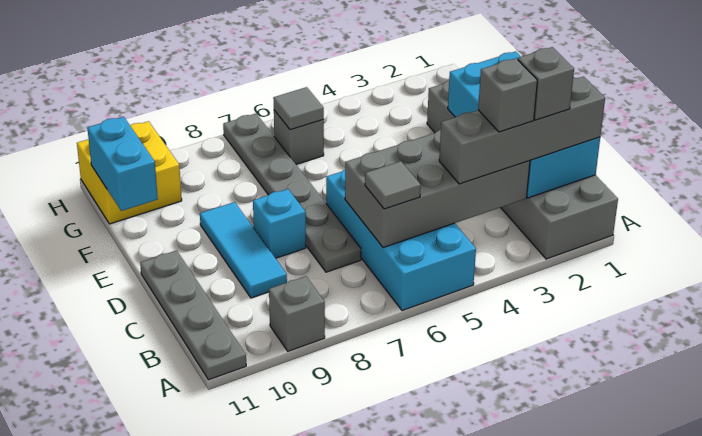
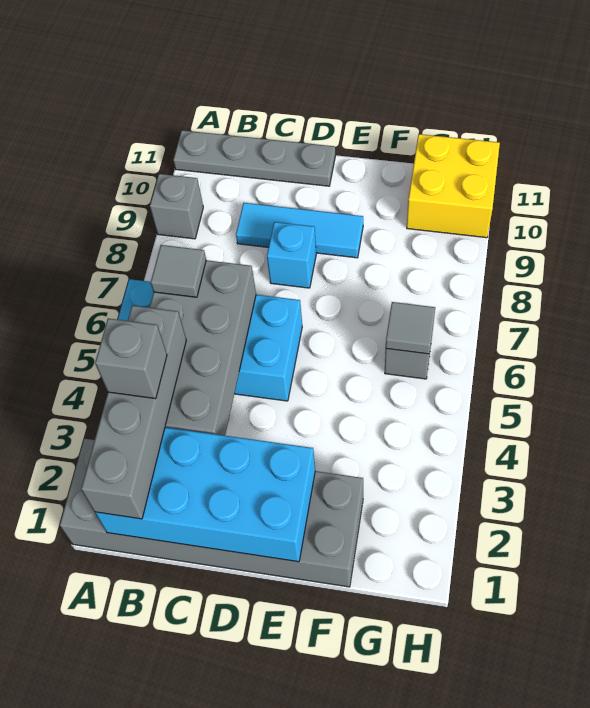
grey 1x1 brick [518,47,574,120] -> none
grey 1x6 plate [223,114,361,272] -> none
cyan 1x2 brick [87,117,158,211] -> none

